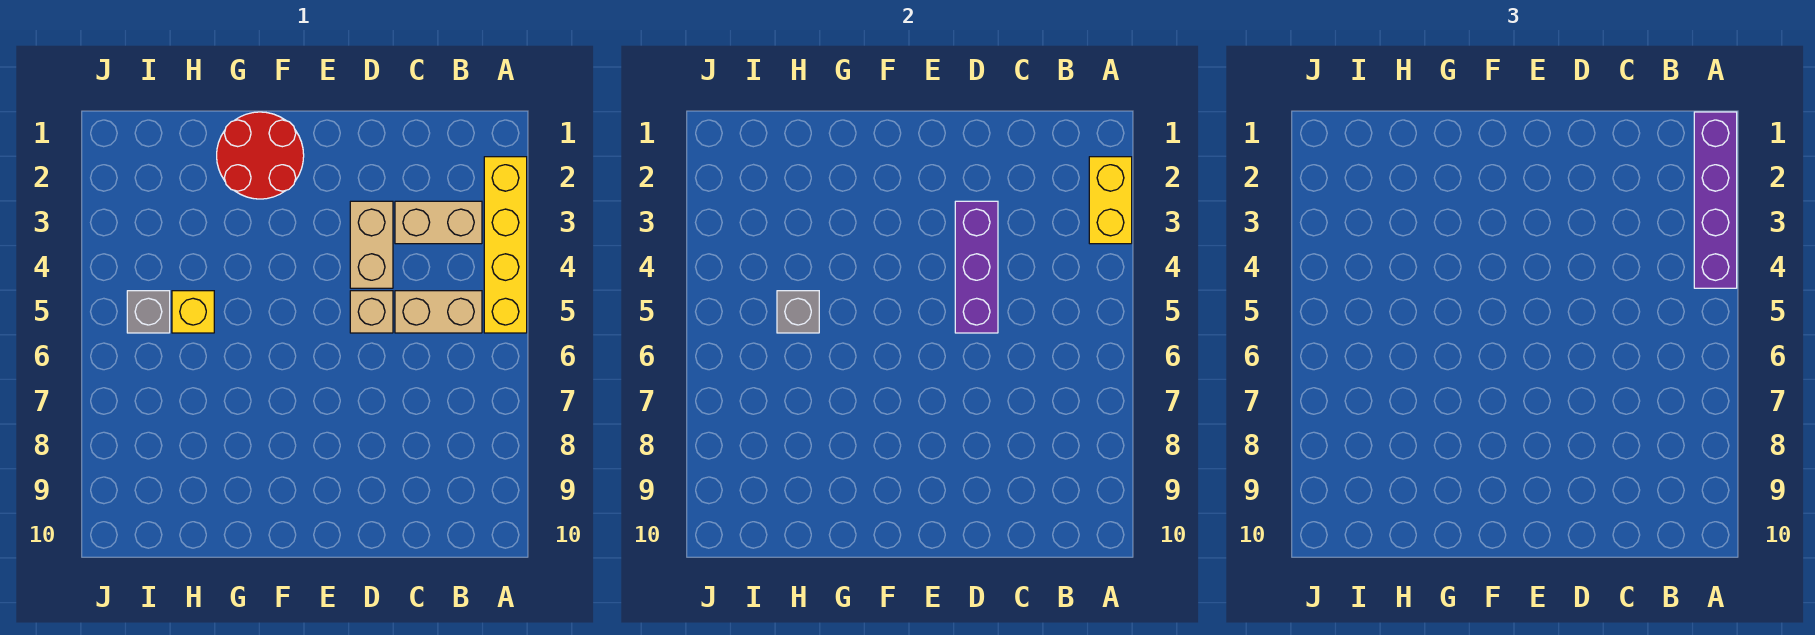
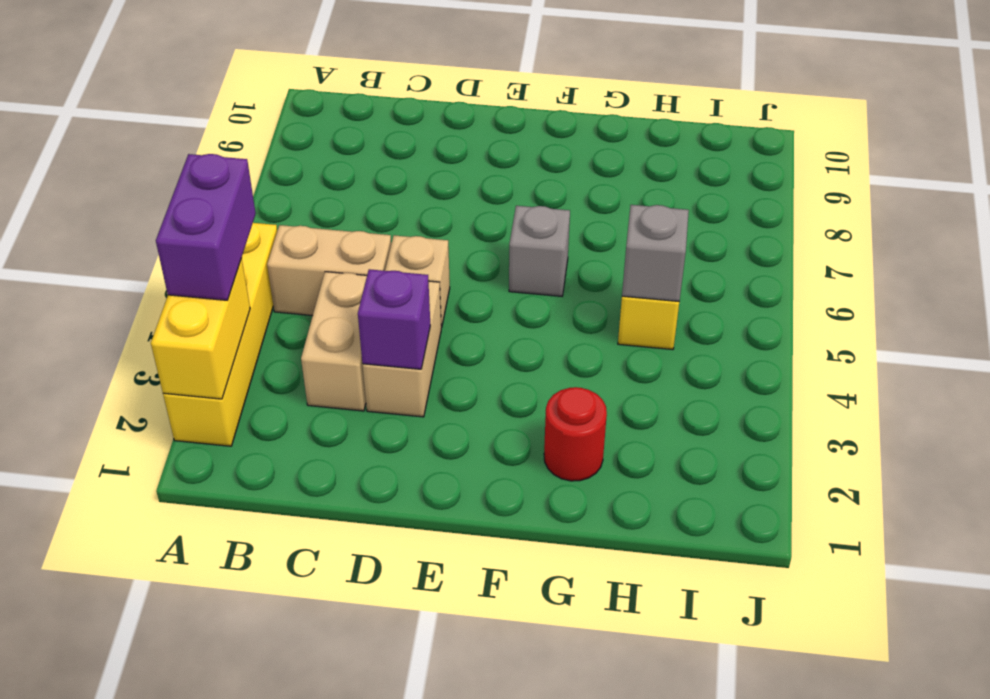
purple 1x4 brick [1694,112,1737,288] -> purple 1x2 brick [156,154,256,300]
tan 1x2 brick [395,201,482,244] -> tan 1x2 brick turned to [301,272,367,411]
purple 1x3 brick [955,201,998,333] -> purple 1x1 brick [358,269,430,369]
red 2x2 round brick [217,112,304,199] -> red 1x1 round brick [544,387,607,481]
grey 1x1 brick [127,291,170,333] -> grey 1x1 brick moved to [509,206,570,296]

